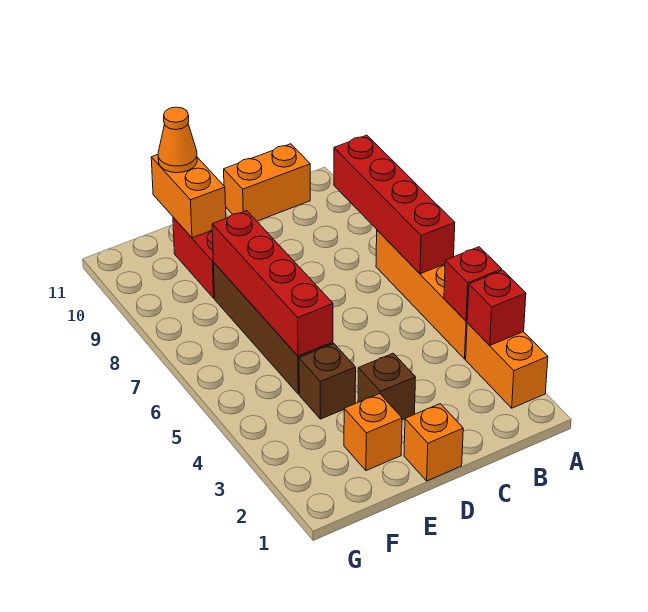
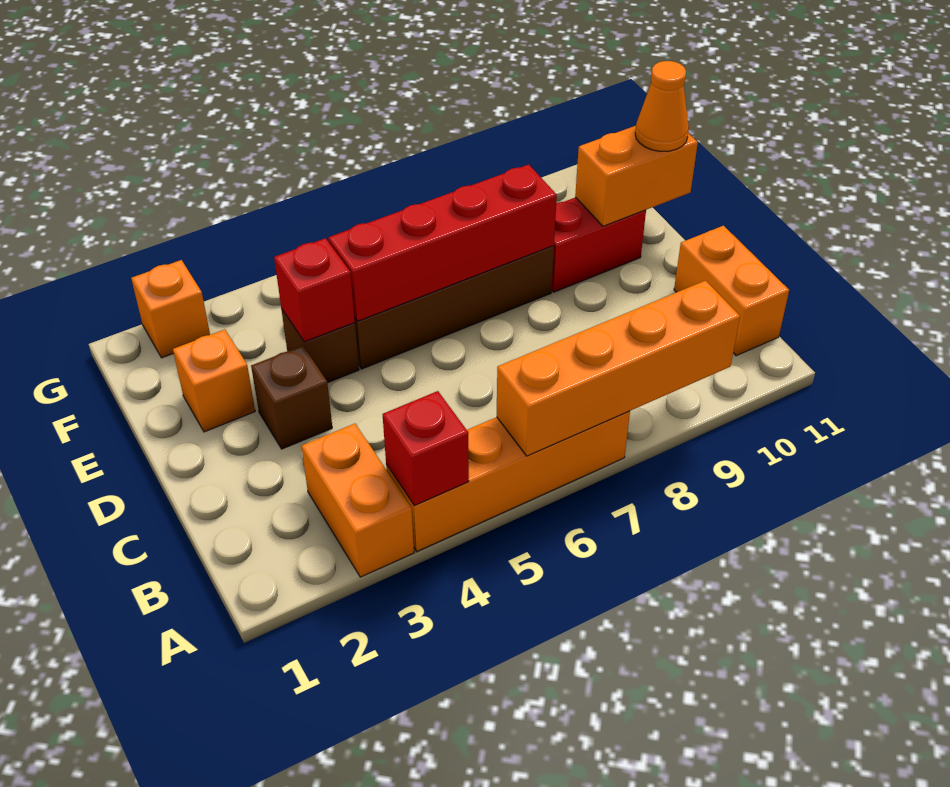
orange 1x2 brick [466,323,548,408] -> orange 1x2 brick turned to [301,424,414,577]
red 1x1 brick [467,270,526,345] -> red 1x1 brick moved to [274,238,355,342]
red 1x4 brick [334,135,455,274] -> orange 1x4 brick [497,281,740,456]
orange 1x1 brick [404,404,463,481] -> orange 1x1 brick moved to [131,260,210,358]

